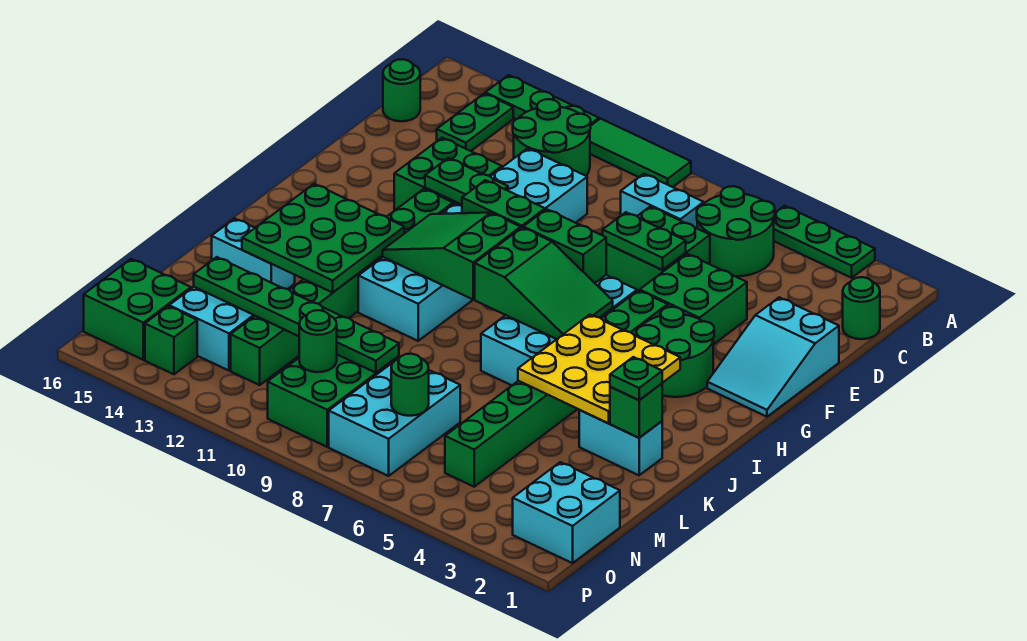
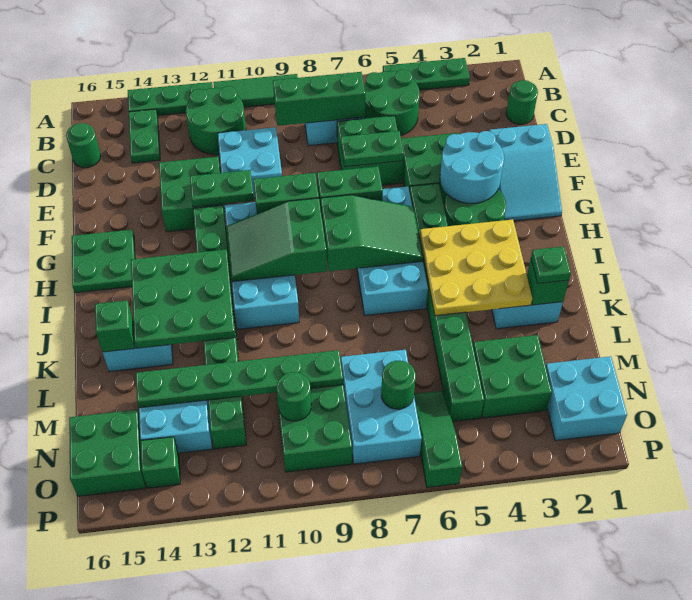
none -> green 1x3 brick [273,72,365,126]
none -> cyan 2x2 round brick [440,131,504,203]
none -> green 2x2 plate [72,230,135,293]
none -> green 1x1 brick [95,300,135,352]
none -> green 2x2 brick [473,335,552,418]
none -> green 1x3 slope [414,391,462,488]

